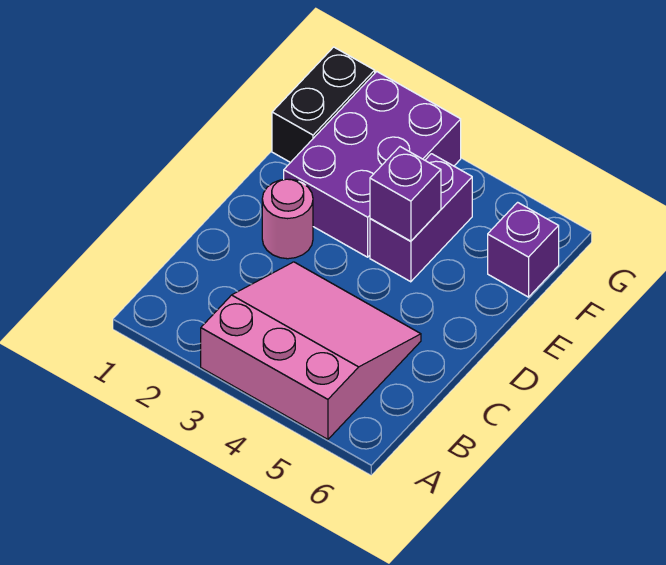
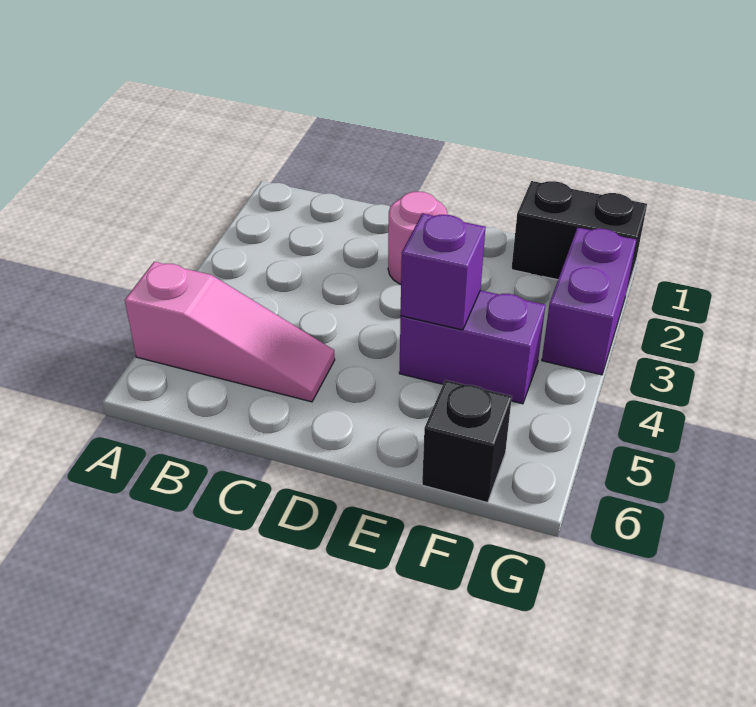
pink 3x3 slope [201,262,421,439] -> pink 1x3 slope [125,262,335,402]
purple 2x3 brick [284,72,461,257] -> purple 1x2 brick [542,227,637,375]
purple 1x1 brick [488,202,559,297] -> black 1x1 brick [422,380,512,503]

